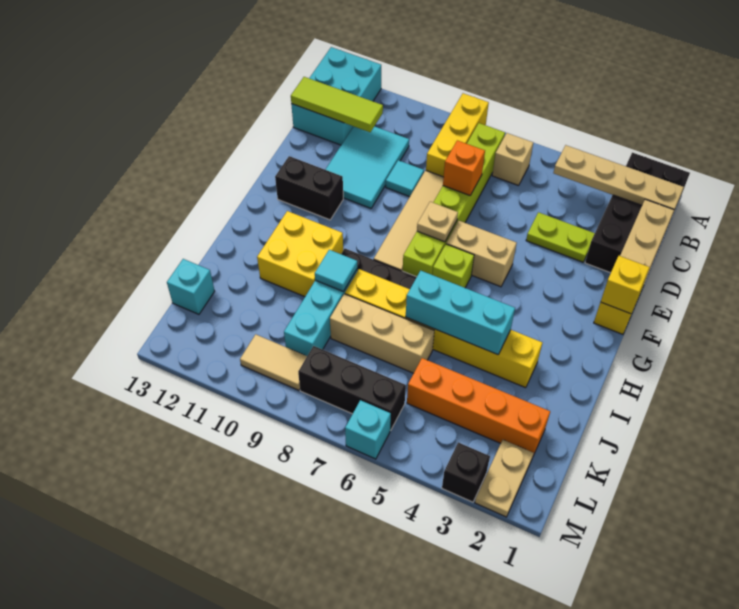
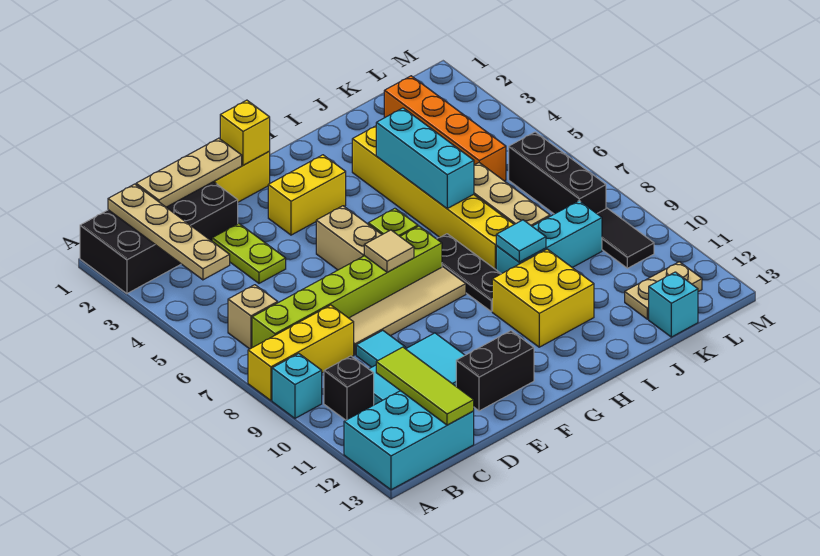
orange 1x1 brick [443,140,485,195] -> none
none -> yellow 1x2 brick [268,155,346,235]
tan 1x1 plate [417,202,458,242] -> tan 1x1 tile [364,230,414,272]
black 1x2 brick [275,156,343,220] -> black 1x2 brick turned to [456,331,534,411]
tan 1x2 plate [475,440,534,517] -> tan 1x2 plate moved to [625,262,702,319]
tan 1x2 tile [240,334,307,390] -> black 1x2 tile [597,208,654,268]
black 1x1 brick [442,442,490,502] -> black 1x1 brick moved to [324,356,374,420]
cyan 1x1 brick [345,400,391,459] -> cyan 1x1 brick moved to [272,353,322,418]

